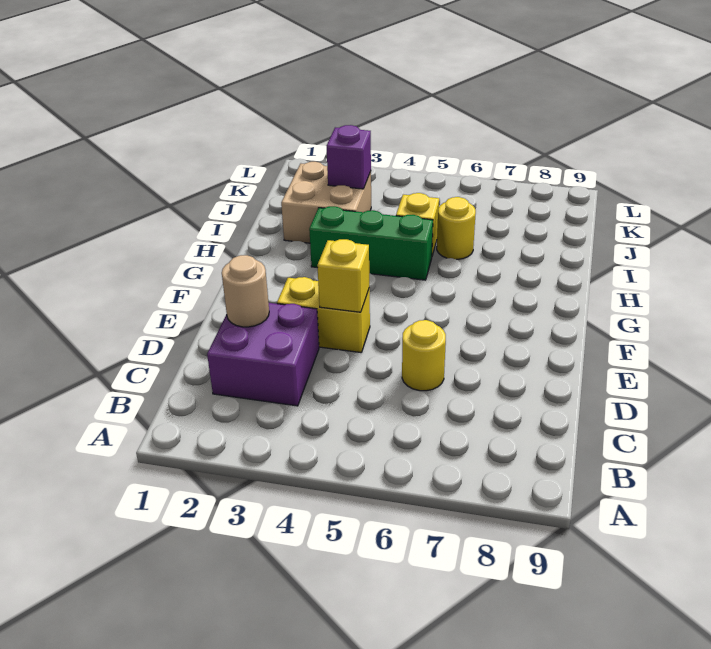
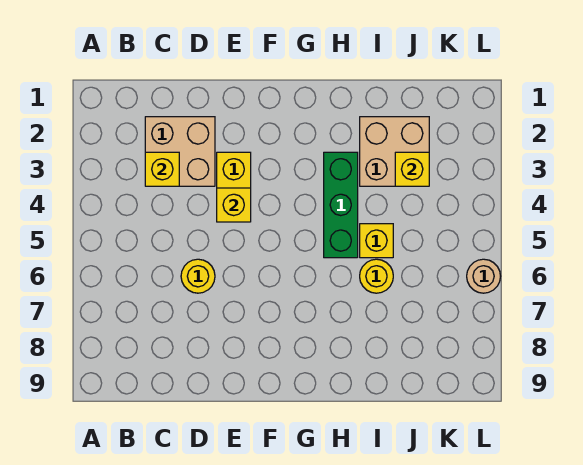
purple 2x2 brick [207,303,319,406] -> tan 2x2 brick [145,117,215,186]
none -> yellow 1x1 brick [145,152,179,186]
tan 1x1 round brick [222,255,269,327] -> tan 1x1 round brick moved to [467,259,501,293]
purple 1x1 brick [327,125,371,189] -> yellow 1x1 brick [395,152,429,186]

